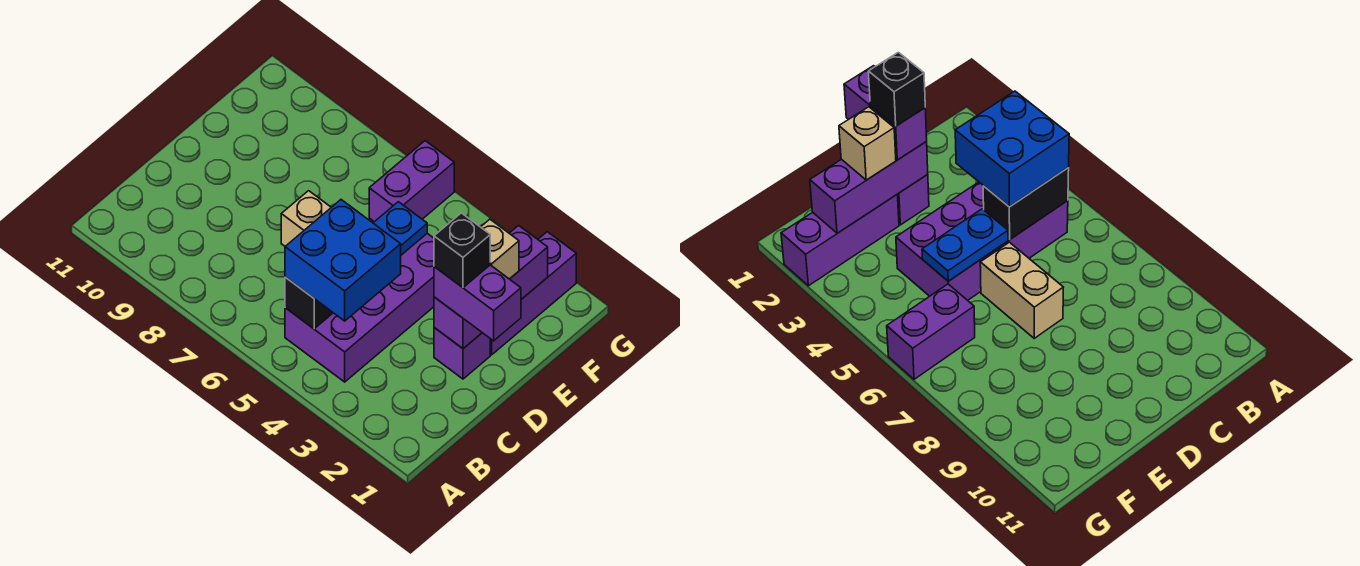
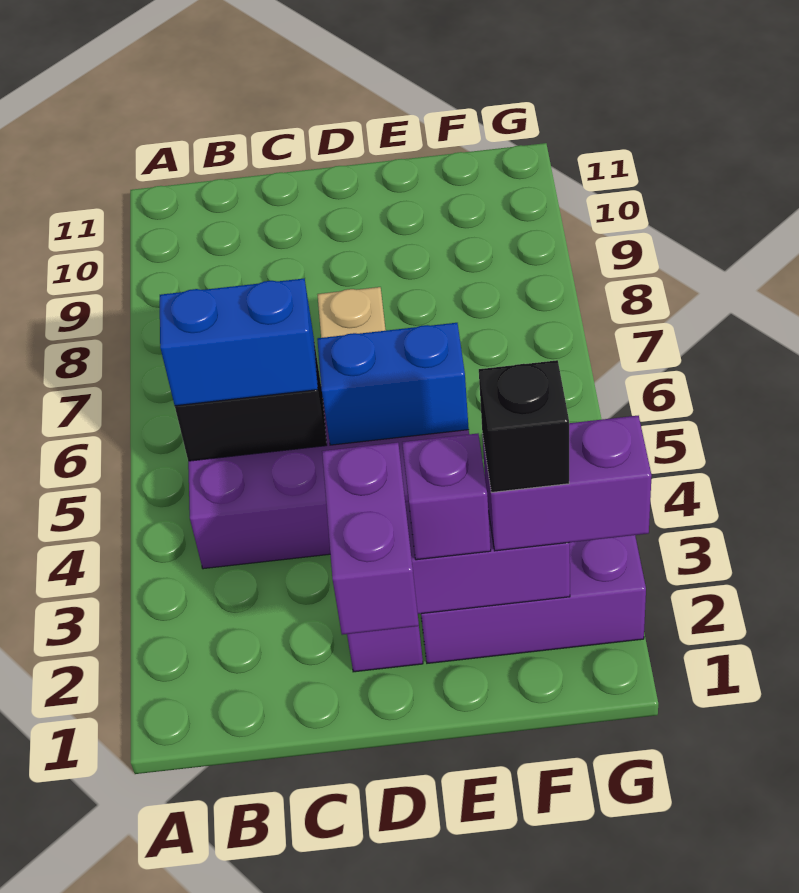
blue 2x2 brick [285,200,401,321] -> blue 1x2 brick [160,279,318,406]
black 1x1 brick [434,213,490,287] -> black 1x1 brick moved to [479,360,569,492]
blue 1x2 plate [374,202,427,255] -> blue 1x2 brick [317,323,469,445]
tan 1x1 brick [481,219,519,279] -> purple 1x1 brick [402,434,491,560]
purple 1x2 brick [369,141,454,222] -> purple 1x2 brick moved to [482,416,652,551]

